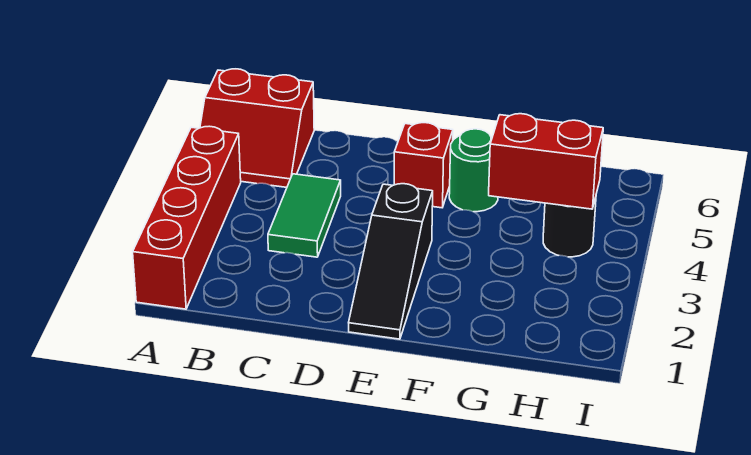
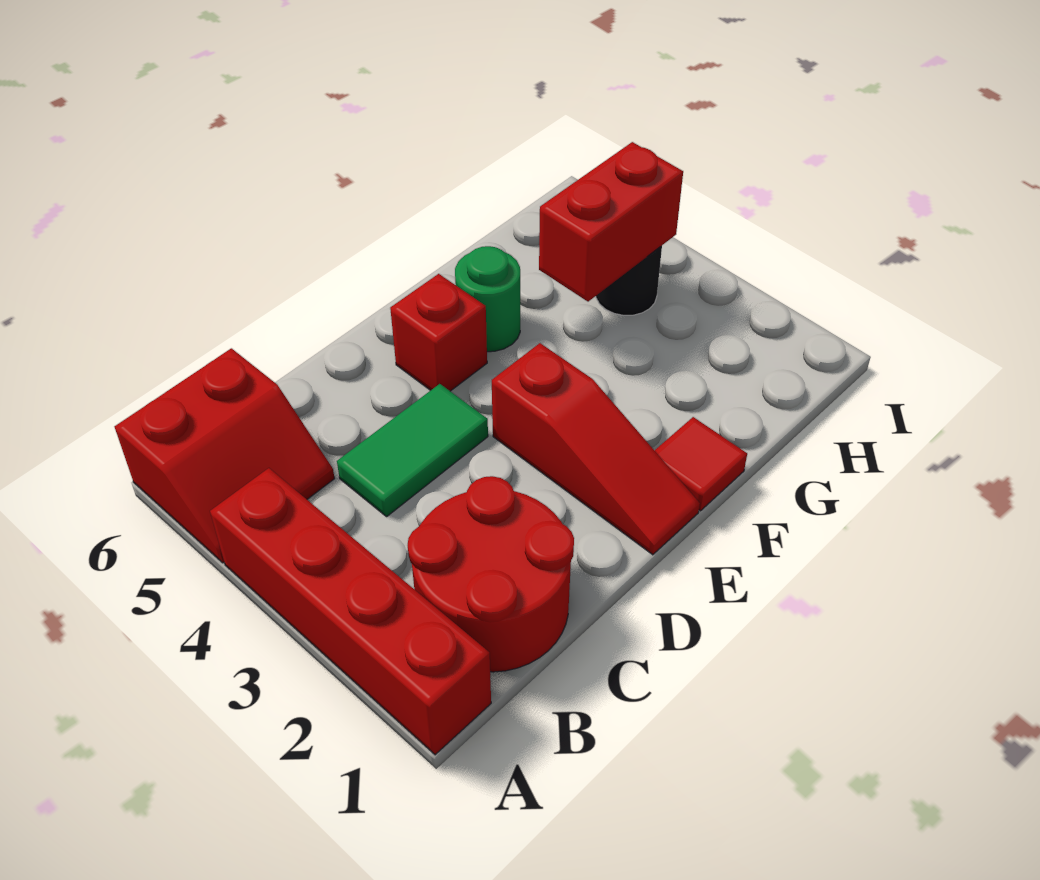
none -> red 2x2 round brick [408,476,574,672]
green 1x2 tile [268,174,341,257] -> green 1x2 tile turned to [337,384,488,517]
black 1x3 slope [349,184,433,339] -> red 1x3 slope [492,343,700,555]
none -> red 1x1 tile [654,417,747,511]

